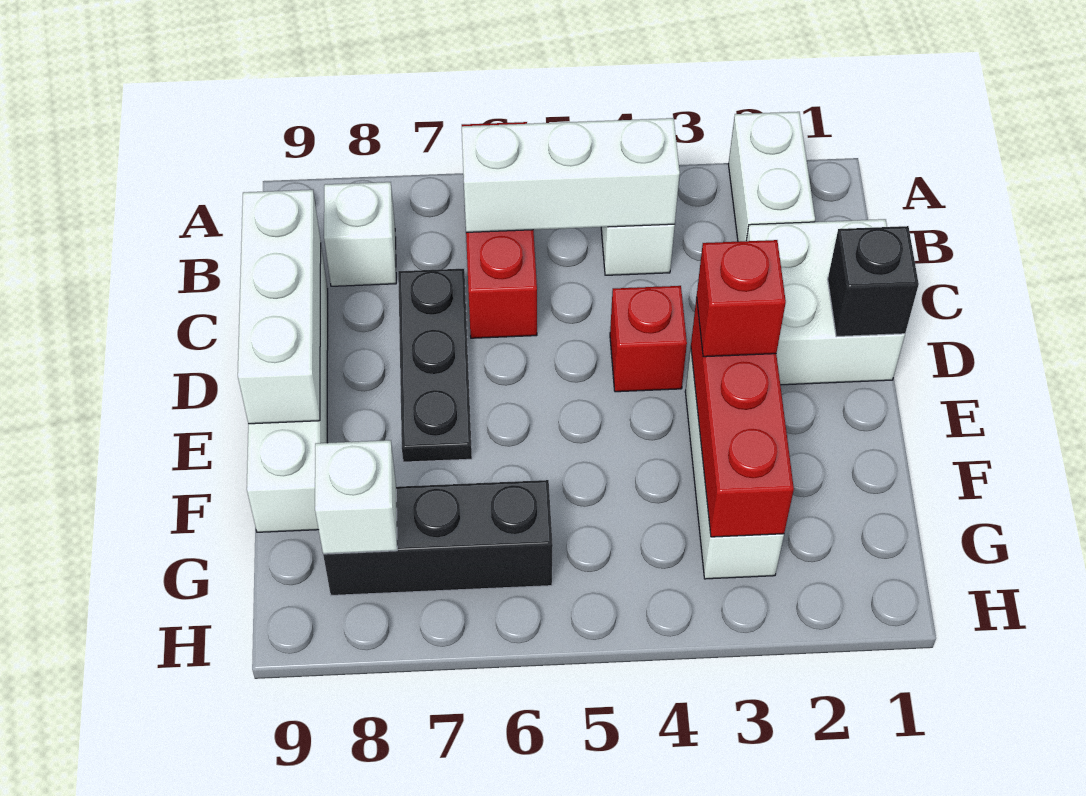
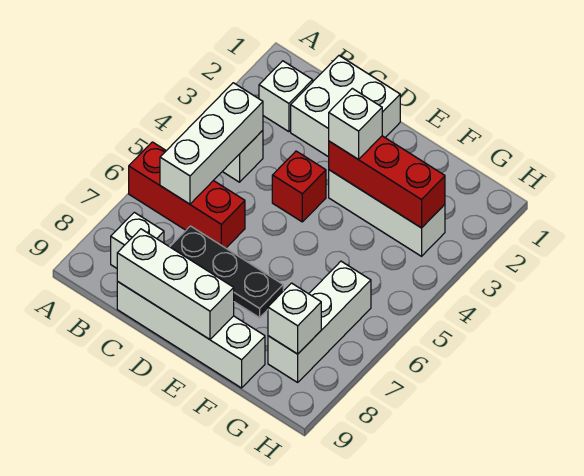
white 1x2 brick [728,112,815,242] -> white 1x1 brick [259,61,313,132]
black 1x1 brick [828,226,919,337] -> none
red 1x1 brick [697,240,786,357] -> white 1x1 brick [329,88,382,160]
black 1x3 brick [323,480,553,595] -> white 1x3 brick [268,261,371,382]

